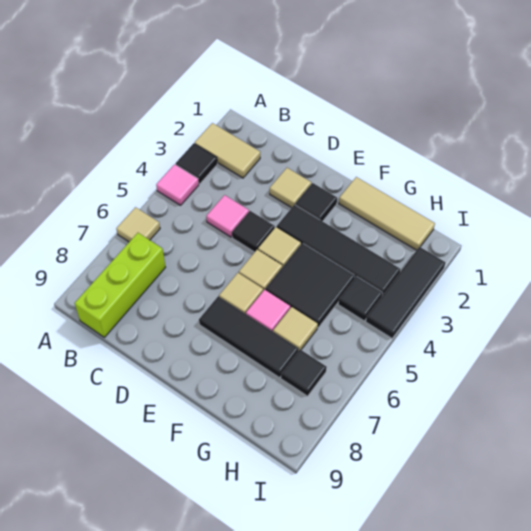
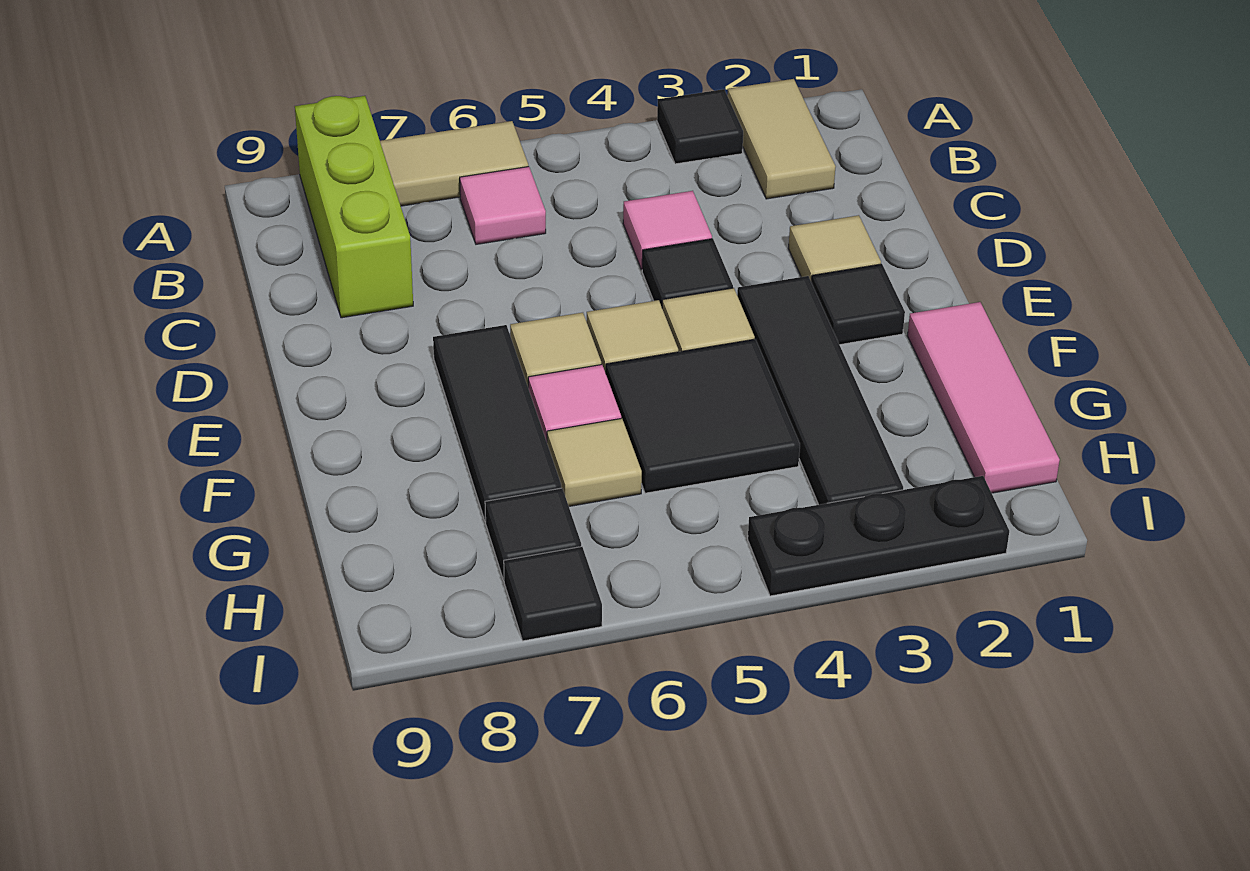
pink 1x1 tile [156,164,199,205] -> pink 1x1 tile moved to [460,167,546,244]
tan 1x1 tile [116,207,160,242] -> tan 1x2 tile [380,121,528,206]
lime 1x3 brick [75,233,166,337] -> lime 1x3 brick turned to [295,96,413,318]
tan 1x3 tile [339,177,435,250] -> pink 1x3 tile [907,302,1060,493]
black 1x1 tile [338,276,383,321] -> black 1x1 tile moved to [504,547,602,641]
black 1x3 tile [366,247,446,338] -> black 1x3 plate [748,476,1009,596]

